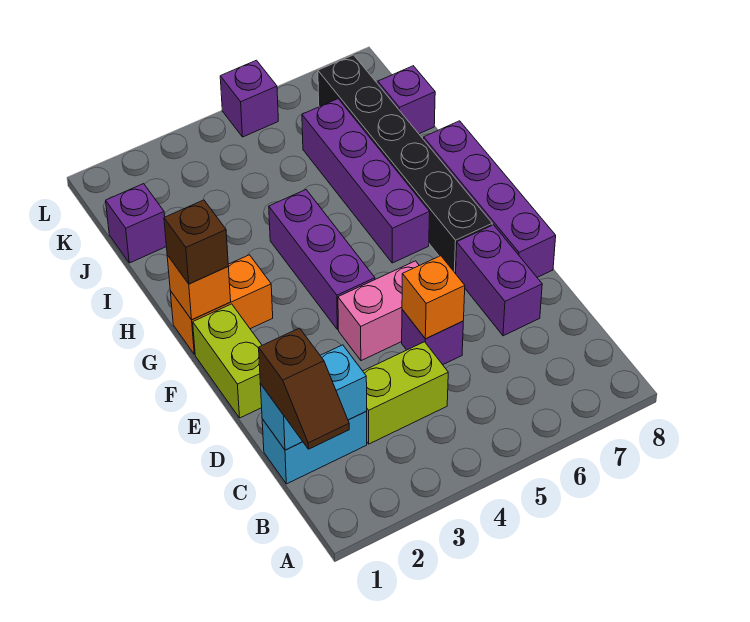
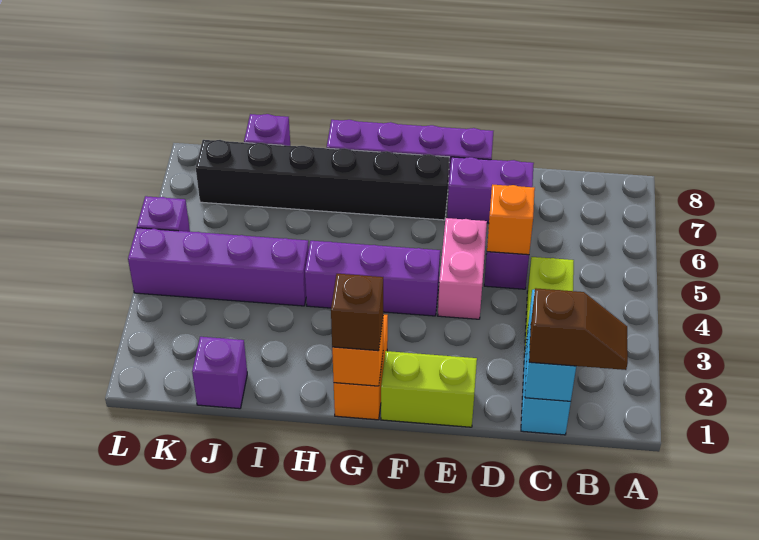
purple 1x4 brick [302,99,430,263] -> purple 1x4 brick moved to [128,228,309,306]

